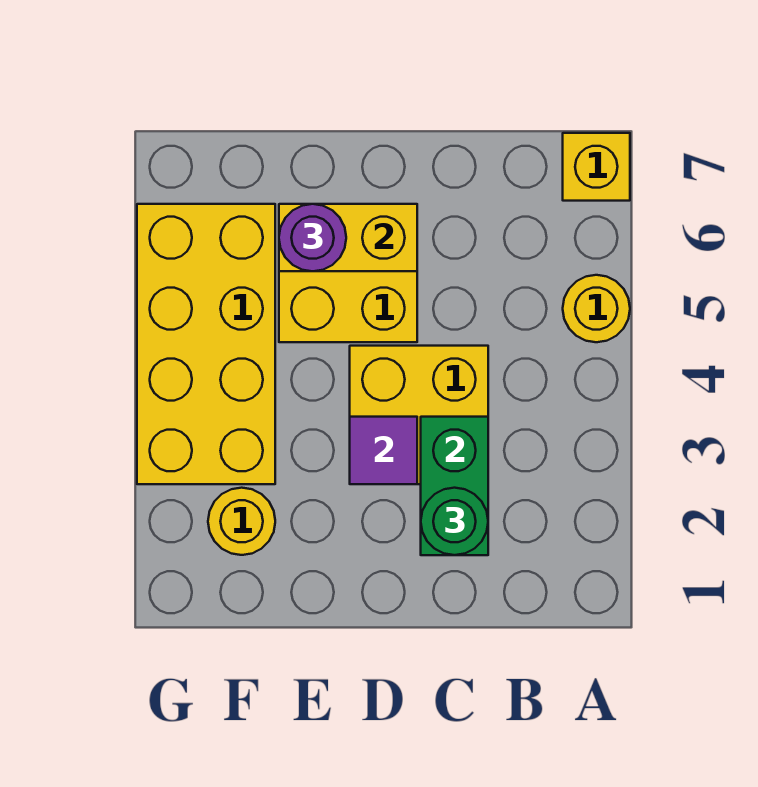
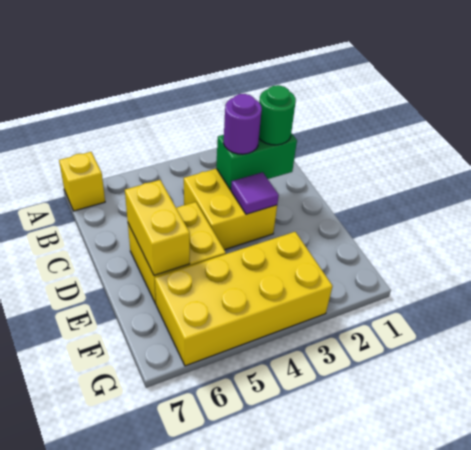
yellow 1x1 round brick [563,275,630,342] -> none
purple 1x1 round brick [279,204,346,271] -> purple 1x1 round brick moved to [223,94,262,154]
yellow 1x1 round brick [208,488,275,555] -> none

